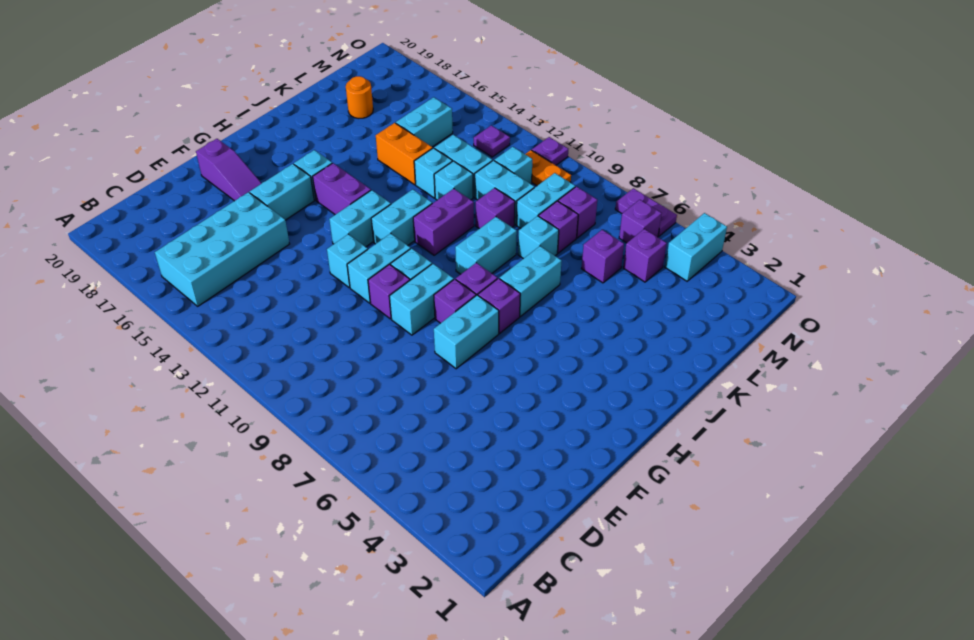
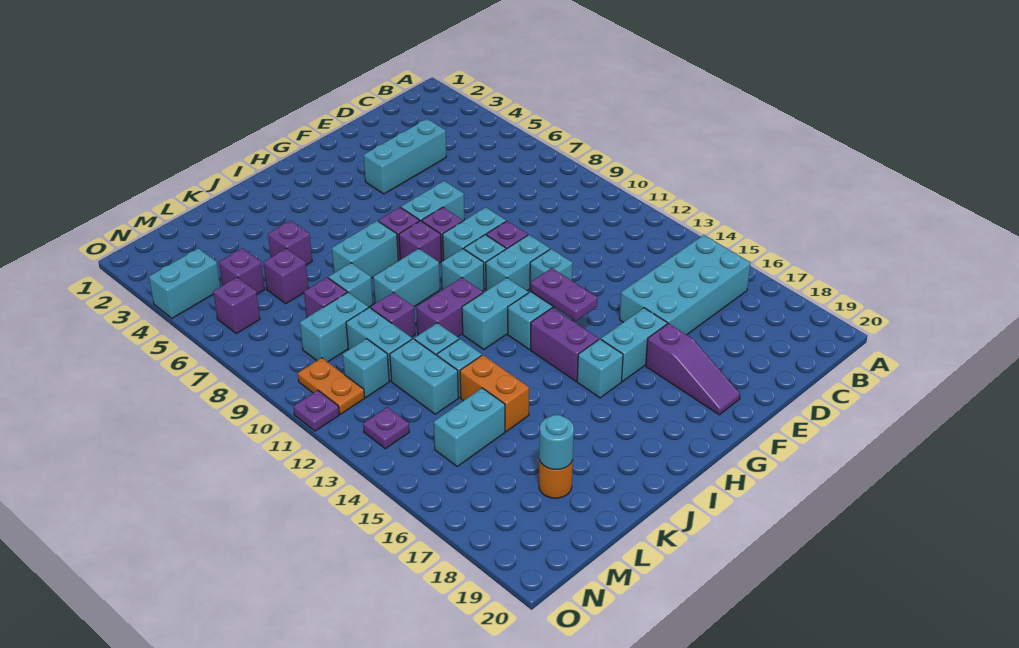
none -> cyan 1x3 brick [364,119,446,194]
purple 1x3 slope [196,139,262,201] -> purple 1x3 slope turned to [646,323,740,415]
none -> cyan 1x1 brick [441,249,484,291]
none -> cyan 1x1 round brick [539,415,574,469]
purple 1x1 brick [558,187,597,238] -> purple 1x1 brick moved to [268,221,312,265]
purple 1x2 plate [615,188,677,237] -> purple 1x2 plate moved to [531,268,598,321]

